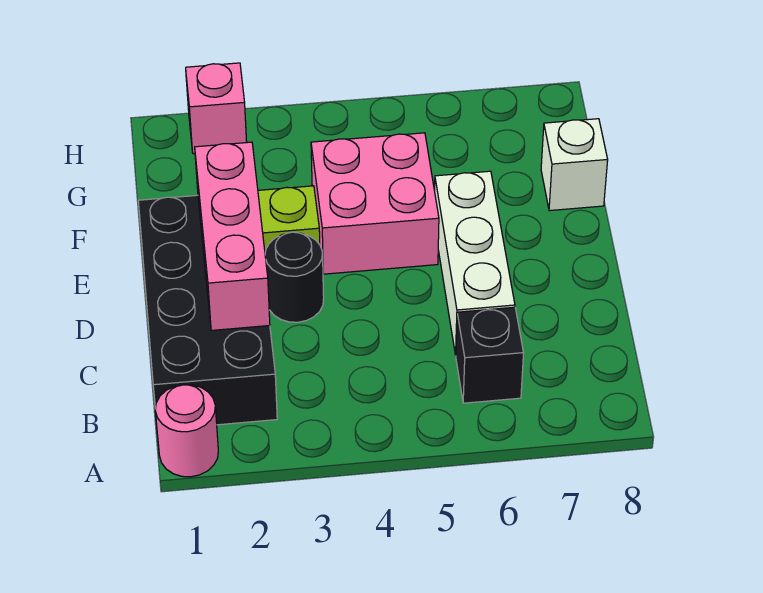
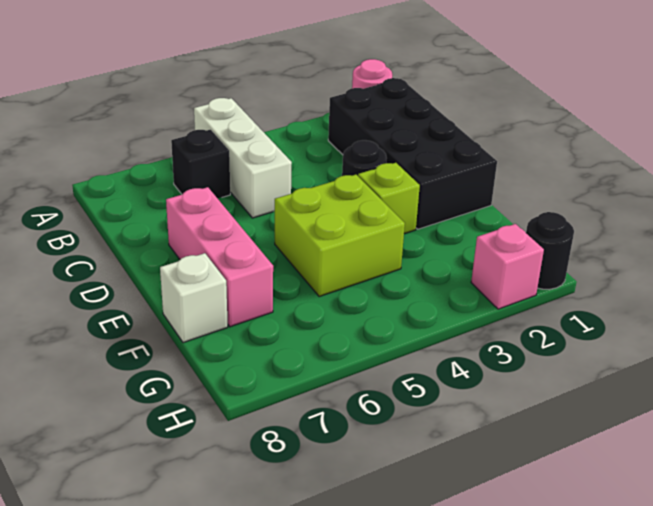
pink 1x3 brick [195,142,270,330] -> pink 1x3 brick moved to [166,187,273,327]
white 1x3 brick [435,171,515,355] -> white 1x3 brick moved to [194,98,292,218]
pink 2x2 brick [311,133,439,274] -> lime 2x2 brick [275,175,405,297]
none -> black 1x1 round brick [526,212,574,289]

